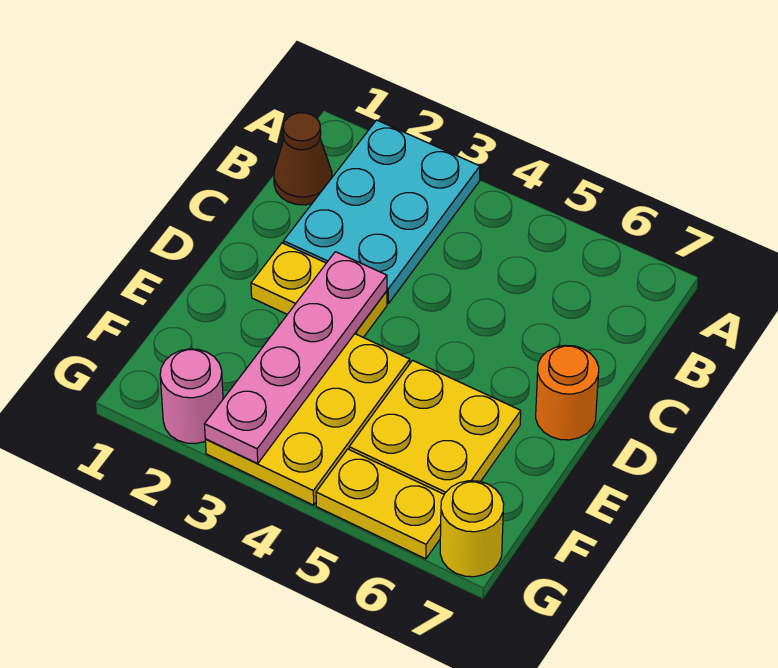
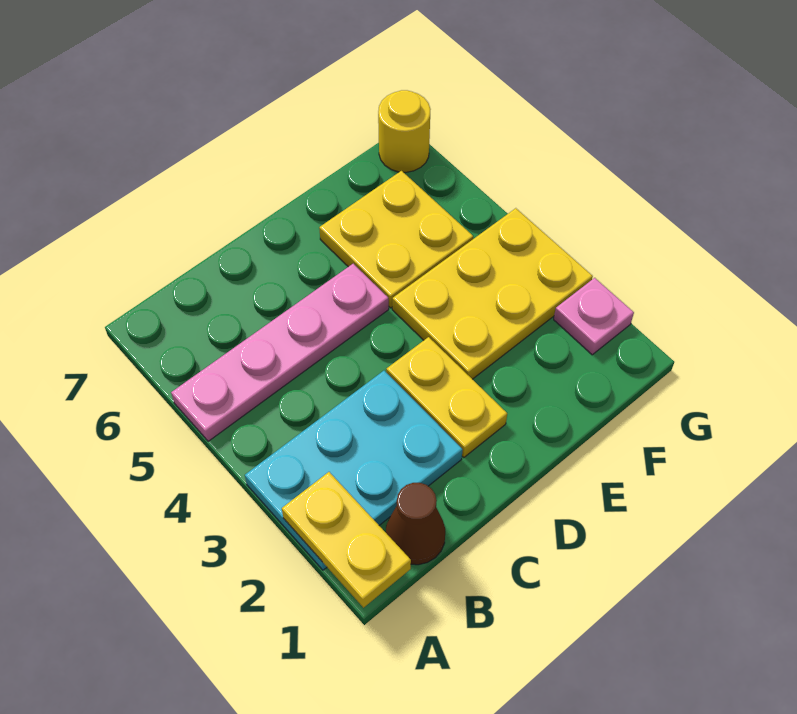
pink 1x4 plate [205,252,387,463] -> pink 1x4 plate moved to [171,264,389,441]
orange 1x1 round brick [536,345,599,440] -> none
pink 1x1 round brick [160,349,223,444] -> pink 1x1 plate [554,278,634,355]
yellow 1x2 plate [316,449,444,559] -> yellow 1x2 plate moved to [282,472,411,608]

